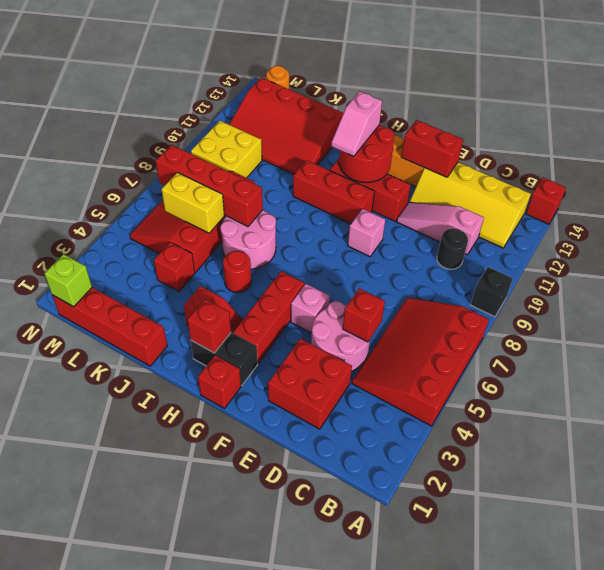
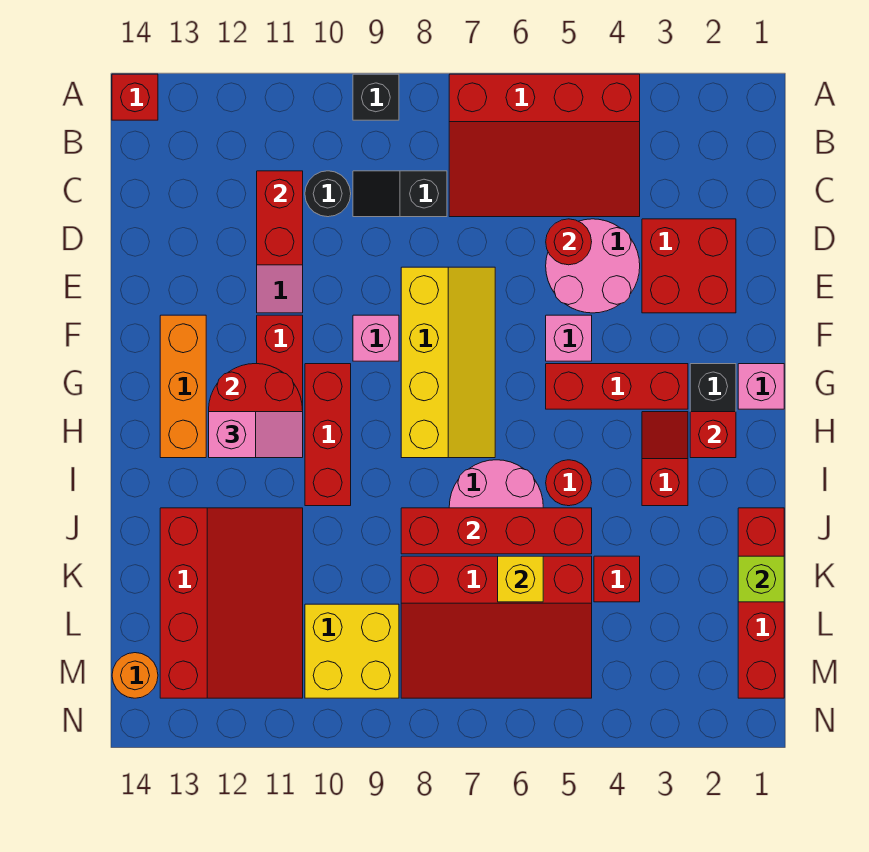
yellow 2x4 slope [410,162,531,248] -> yellow 2x4 slope moved to [401,267,495,458]
none -> black 1x2 slope [353,171,447,217]
red 1x1 brick [343,288,385,342] -> red 1x1 round brick [546,219,592,265]
red 1x2 brick [401,120,463,177] -> red 1x2 brick moved to [257,171,303,265]
red 1x1 brick [198,355,241,409] -> pink 1x1 brick [738,364,784,409]
red 1x4 brick [156,145,263,226] -> red 1x4 brick turned to [401,508,592,554]
yellow 1x2 brick [161,172,224,233] -> yellow 1x1 brick [498,556,543,602]
lime 1x1 brick [44,254,92,307] -> lime 1x1 brick moved to [738,556,784,602]

